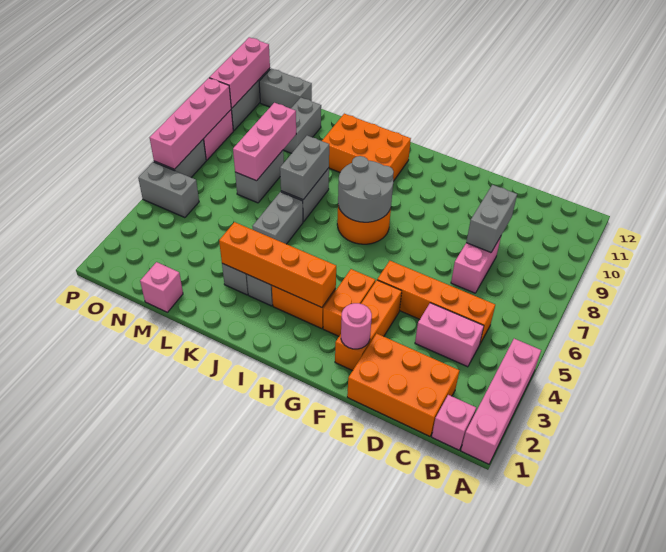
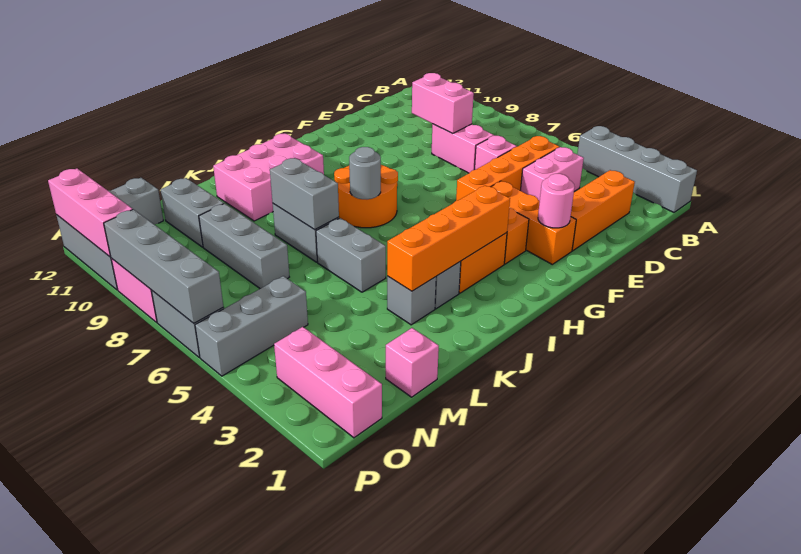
pink 1x4 brick [461,339,541,464] -> grey 1x4 brick [577,126,697,212]
pink 1x1 brick [432,395,476,450] -> pink 1x1 brick moved to [475,136,517,170]
orange 2x3 brick [347,333,460,436] -> orange 1x3 brick [571,170,635,251]
grey 1x2 brick [466,185,517,252] -> pink 1x2 brick [412,73,474,134]
grey 2x2 round brick [338,156,394,222] -> grey 1x1 round brick [349,147,381,199]
orange 2x3 brick [322,114,411,181] -> pink 2x3 brick [213,134,324,221]
grey 1x2 brick [235,150,284,203] -> grey 1x3 brick [199,204,289,289]
pink 1x3 brick [233,103,296,181] -> pink 1x3 brick moved to [274,327,382,438]
grey 1x2 brick [138,162,199,218] -> grey 1x3 brick [195,276,308,376]
pink 1x4 brick [150,78,231,169] -> grey 1x4 brick [104,209,223,323]

